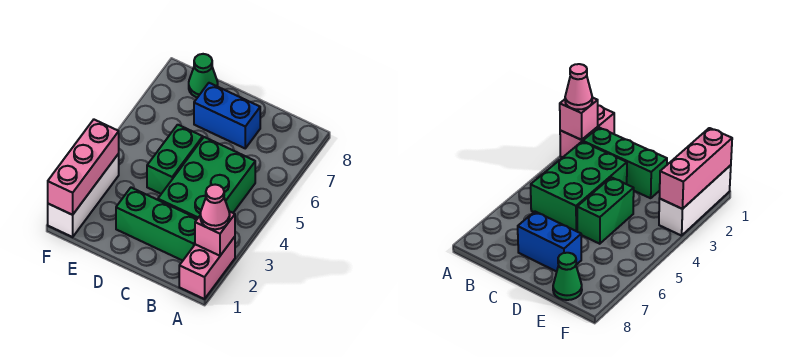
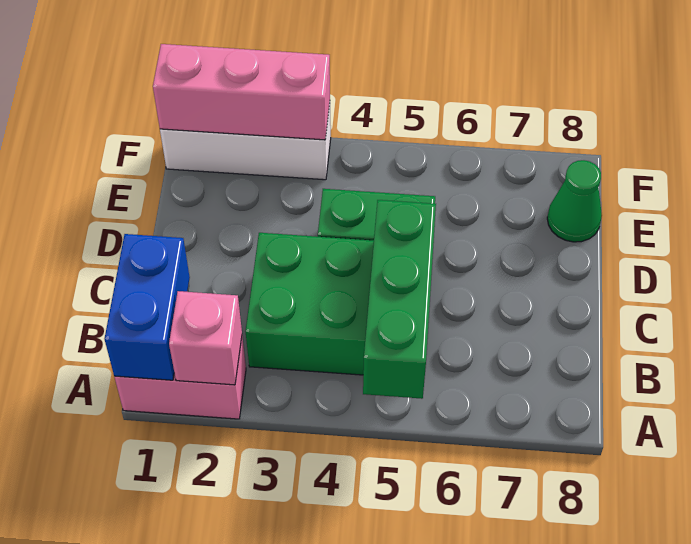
pink 1x1 cone [200,185,230,229] -> none
green 1x3 brick [116,188,197,261] -> green 1x3 brick moved to [363,200,436,399]
blue 1x2 brick [194,83,260,148] -> blue 1x2 brick moved to [104,234,190,380]

